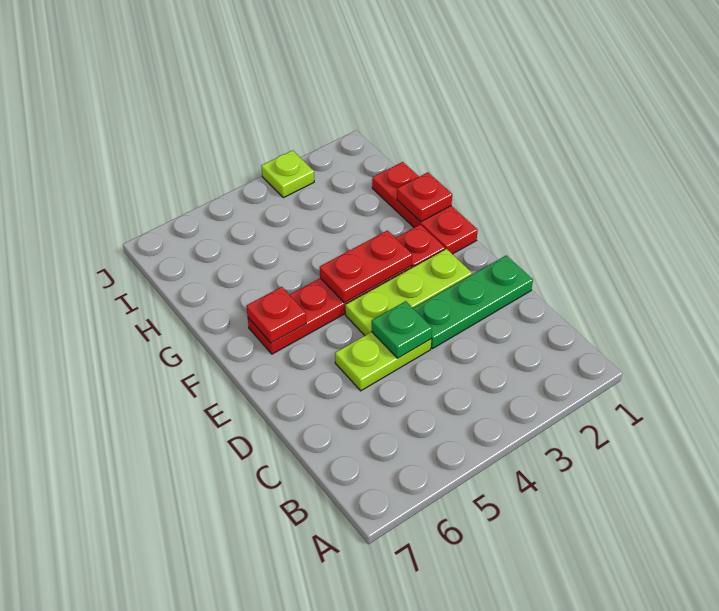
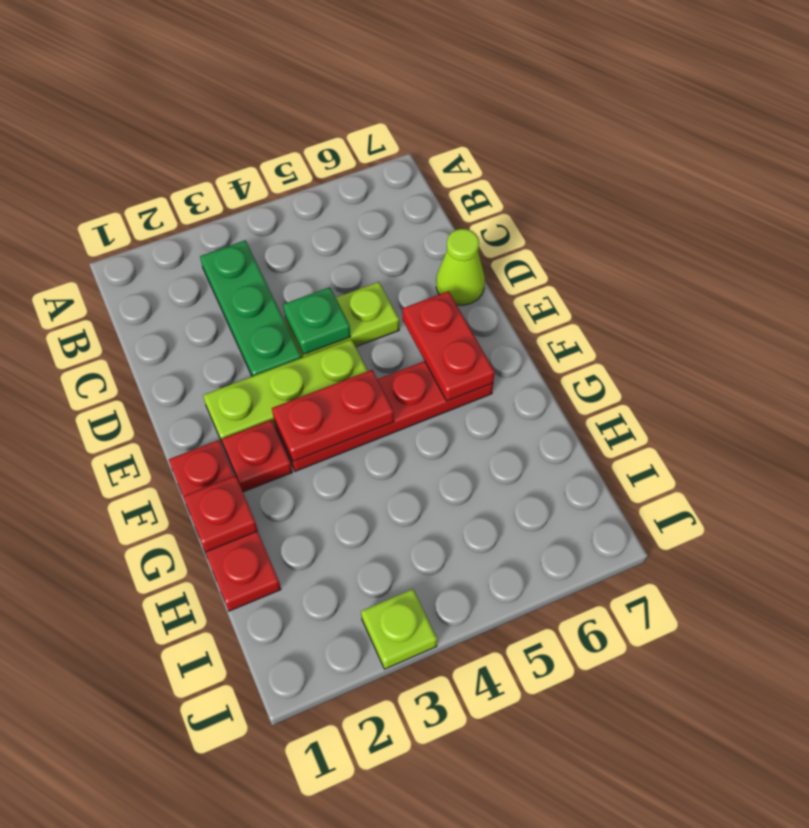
green 1x3 plate [413,256,533,349] -> green 1x3 plate turned to [200,240,301,376]
none -> lime 1x1 cone [436,229,485,305]
red 1x1 plate [246,287,306,343] -> red 1x2 plate [403,291,495,401]

